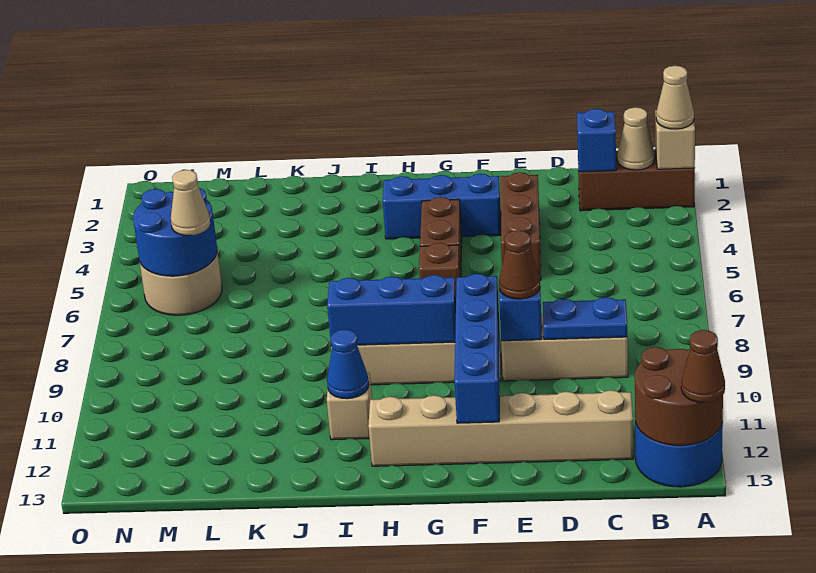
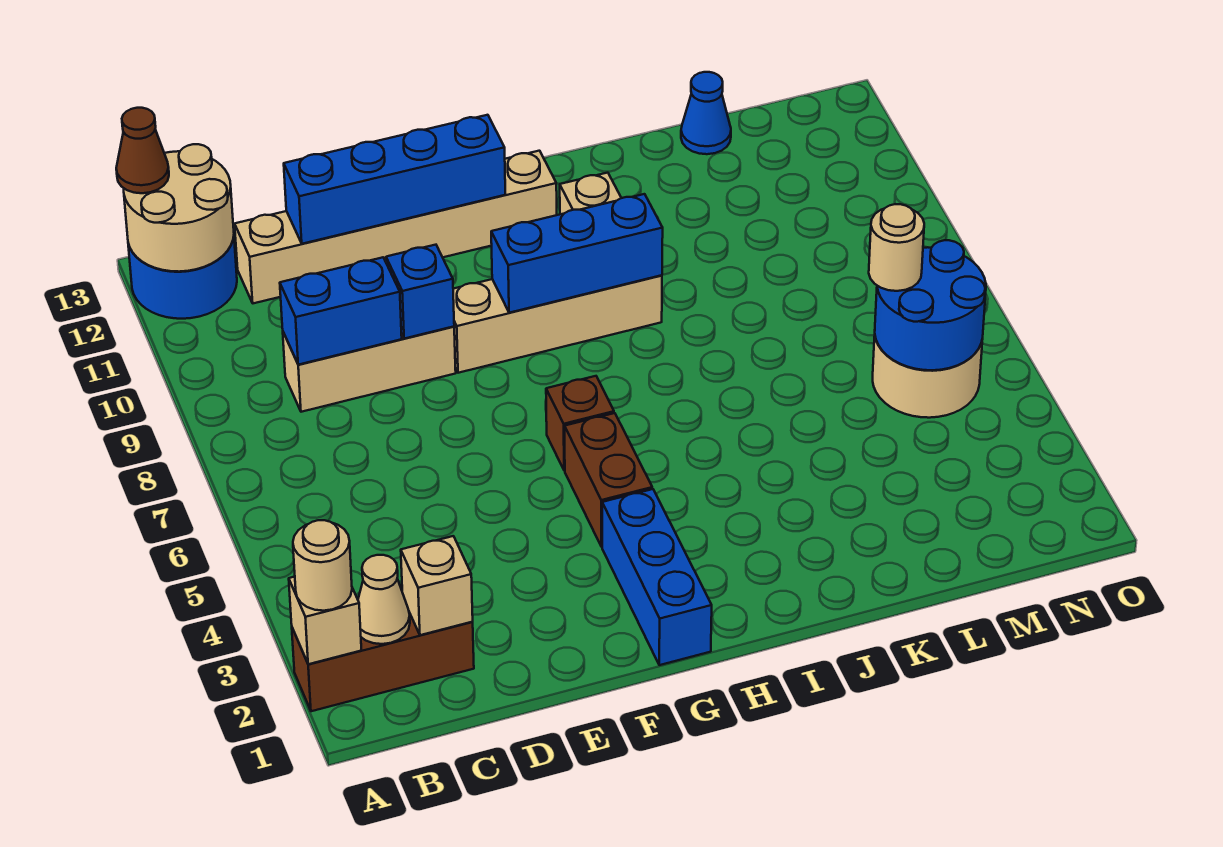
tan 1x1 cone [656,66,694,129] -> tan 1x1 round brick [293,520,352,611]
brown 2x2 round brick [635,347,723,446] -> tan 2x2 round brick [124,144,234,272]
blue 1x1 brick [577,109,616,172] -> tan 1x1 brick [401,536,473,635]
blue 1x2 plate [543,297,627,340] -> blue 1x2 brick [280,257,402,365]
brown 1x3 brick [501,172,541,280] -> none
brown 1x1 cone [499,230,540,299] -> none
blue 1x3 brick [383,174,501,239] -> blue 1x3 brick turned to [602,489,712,665]
blue 1x4 brick [454,274,499,423] -> blue 1x4 brick turned to [284,115,505,244]
blue 1x1 cone [327,329,369,399] -> blue 1x1 cone moved to [681,72,731,154]
tan 1x1 cone [171,170,210,236] -> tan 1x1 round brick [869,204,924,291]

